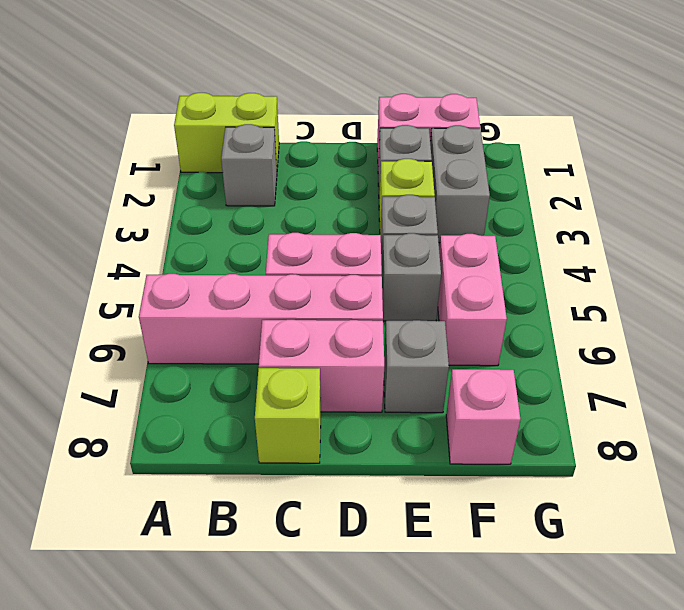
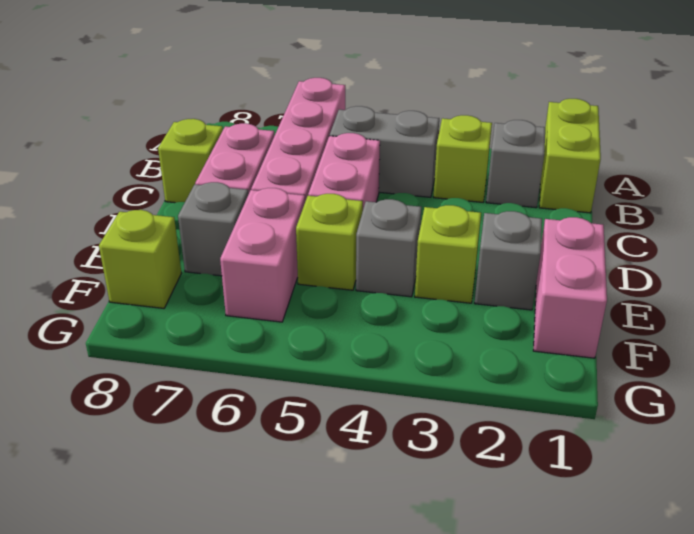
none -> lime 1x1 brick [434,115,492,202]
grey 1x1 brick [382,233,441,321] -> lime 1x1 brick [296,194,363,290]
grey 1x2 brick [430,125,490,243] -> grey 1x2 brick moved to [330,106,439,197]
pink 1x2 brick [438,234,507,366] -> pink 1x2 brick turned to [220,188,305,322]
pink 1x1 brick [446,369,520,464] -> lime 1x1 brick [99,210,181,308]

